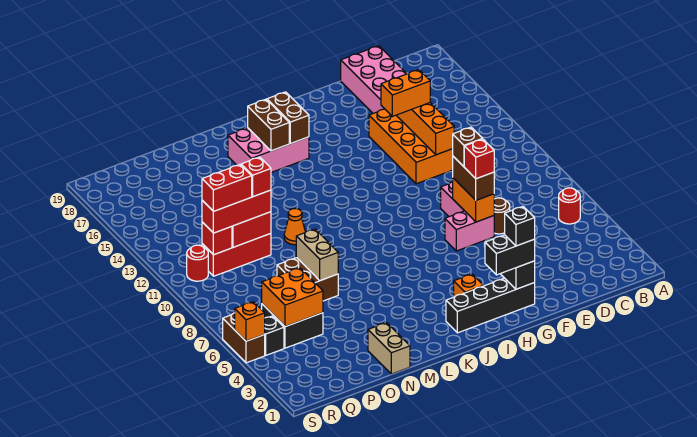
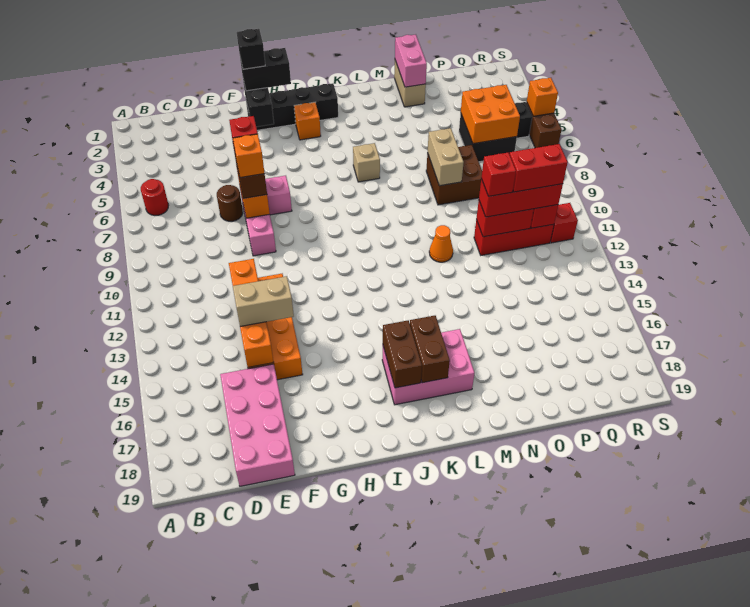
orange 1x2 brick [381,70,430,116] -> tan 1x2 brick [233,276,294,326]
brown 1x1 brick [453,127,482,166] -> orange 1x1 brick [233,134,265,178]
none -> tan 1x1 brick [353,143,380,182]
none -> pink 1x2 brick [395,35,427,87]
red 1x1 round brick [187,245,208,281] -> red 1x1 brick [550,203,578,243]

